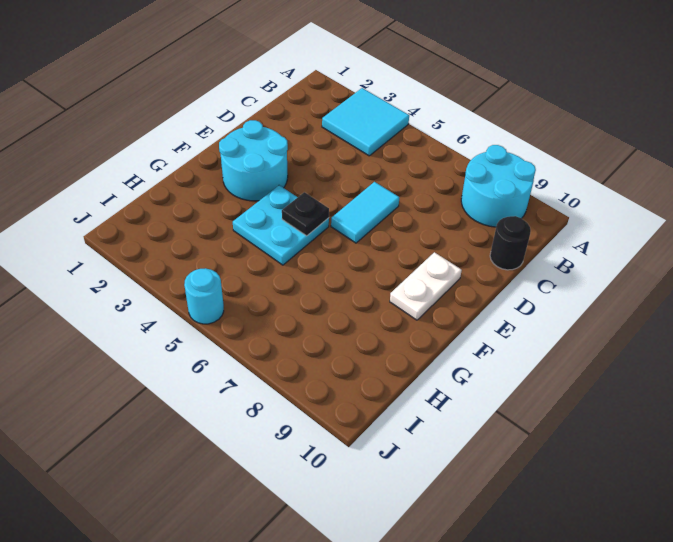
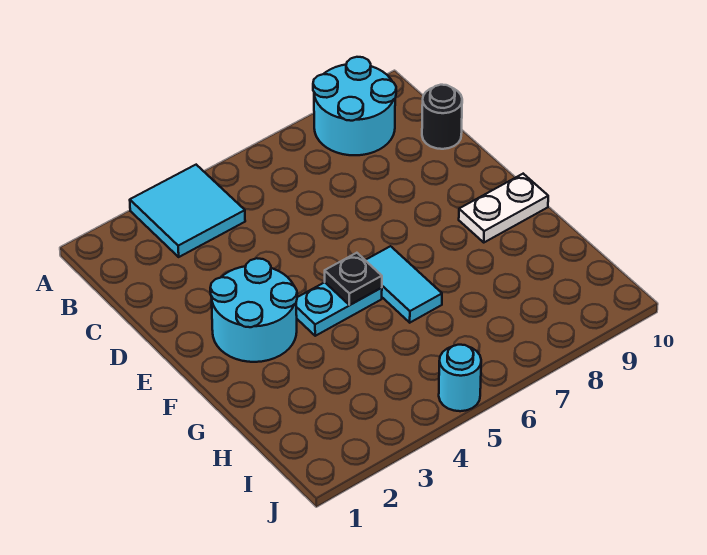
cyan 1x2 tile [331,182,399,243] -> cyan 1x2 tile moved to [366,246,442,323]
white 1x2 plate [390,252,462,320] -> white 1x2 plate turned to [459,174,548,242]
cyan 2x2 plate [233,185,329,265] -> cyan 1x2 plate [296,282,382,336]

